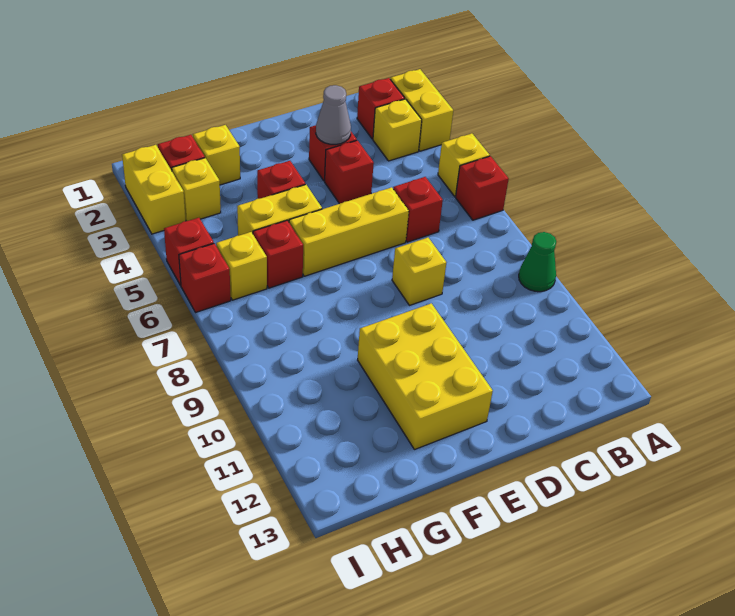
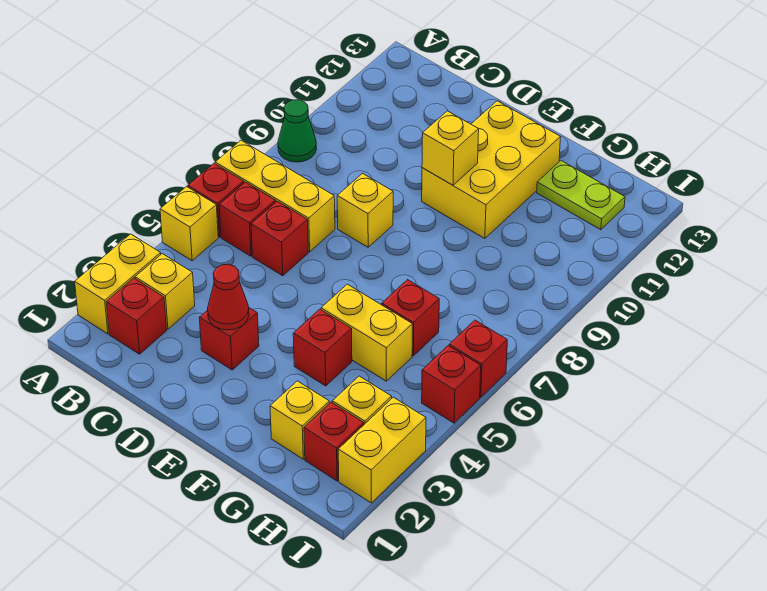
grey 1x1 cone [316,85,351,145] -> red 1x1 cone [208,264,249,330]
red 1x1 brick [325,140,374,204] -> red 1x1 brick moved to [219,182,276,256]
yellow 1x3 brick [289,187,409,276] -> yellow 1x3 brick moved to [215,140,335,252]
none -> lime 1x2 plate [537,161,625,230]
yellow 1x1 brick [216,232,267,300] -> yellow 1x1 brick moved to [422,111,479,185]

